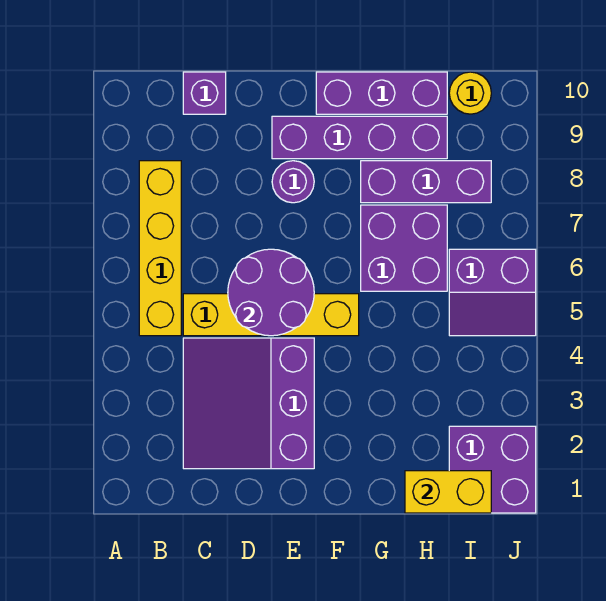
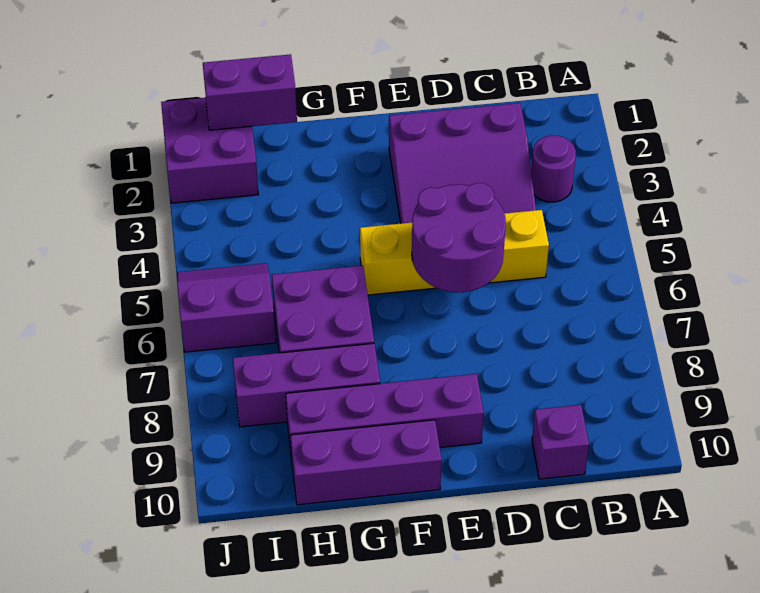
yellow 1x4 brick [139,161,181,336] -> none
purple 3x3 slope [183,338,314,469] -> purple 3x3 slope turned to [389,103,536,223]
purple 1x1 round brick [272,161,314,203] -> purple 1x1 round brick moved to [531,135,576,202]
yellow 1x2 brick [405,471,491,513] -> purple 1x2 brick [203,54,297,130]
yellow 1x1 round brick [449,72,491,114] -> none

